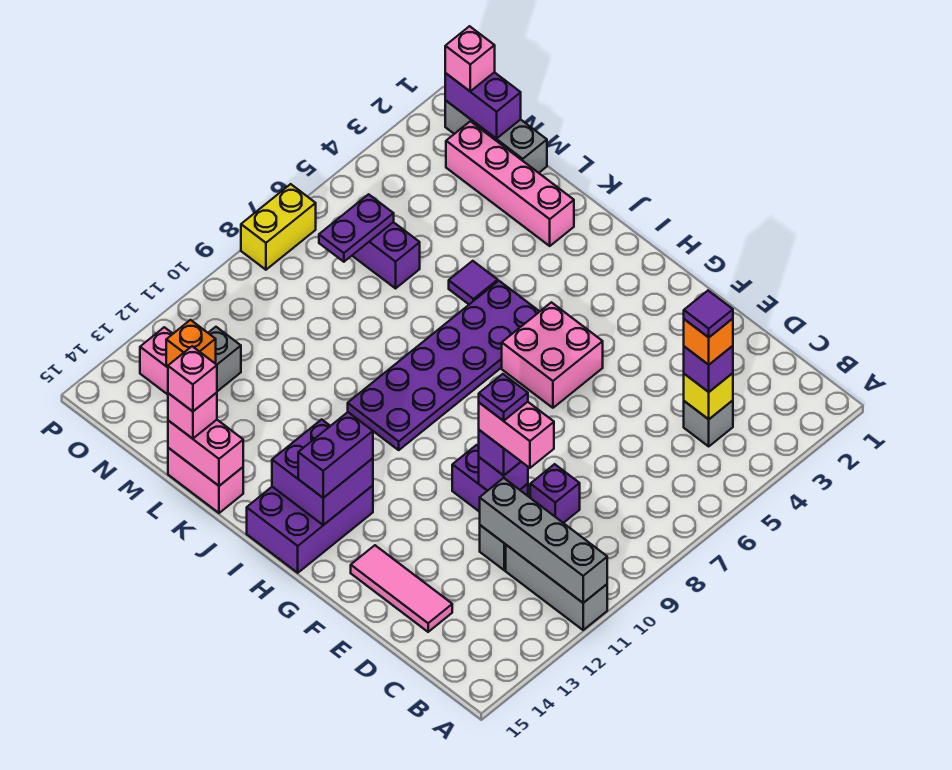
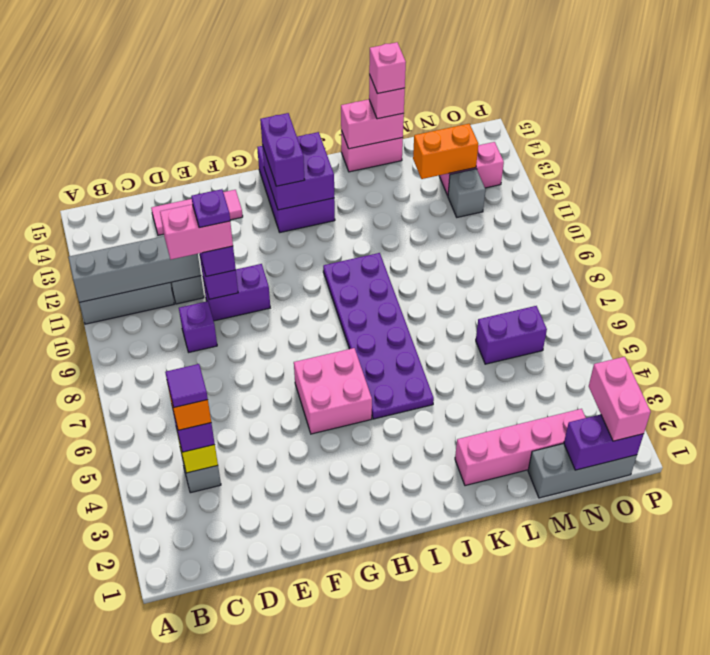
purple 1x1 tile [449,261,498,304] -> none
purple 1x2 plate [319,194,394,262] -> none
orange 1x1 brick [166,320,216,367] -> orange 1x2 brick [413,124,478,179]
pink 1x1 brick [445,26,495,91] -> pink 1x2 brick [589,357,651,441]
yellow 1x2 brick [241,184,316,270] -> none

